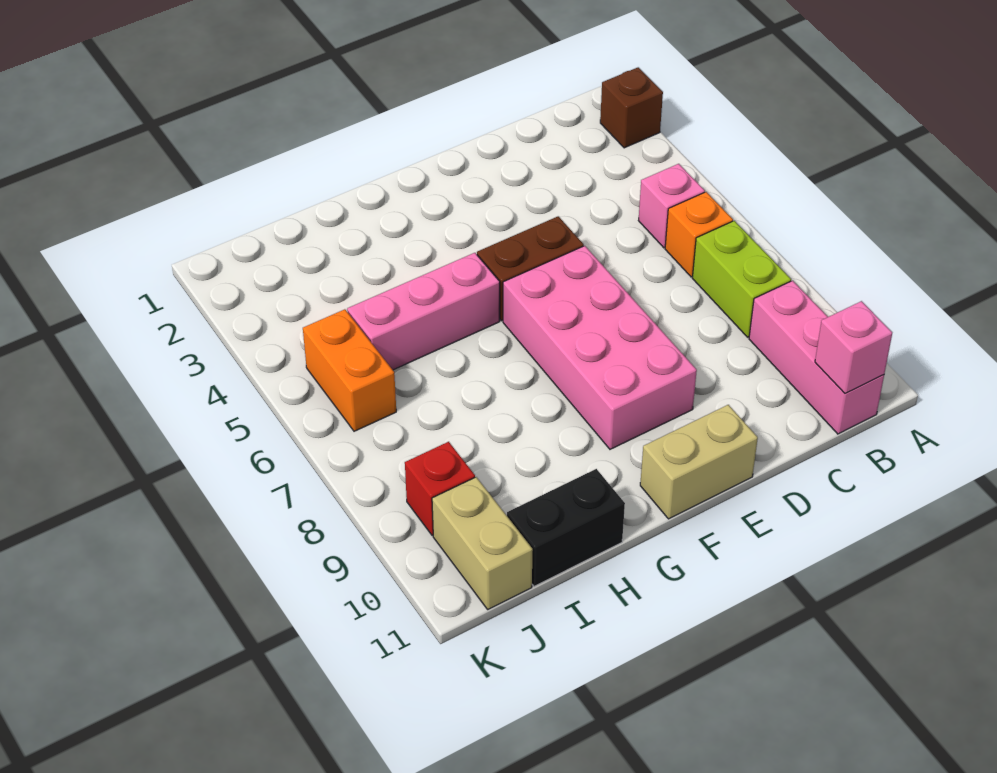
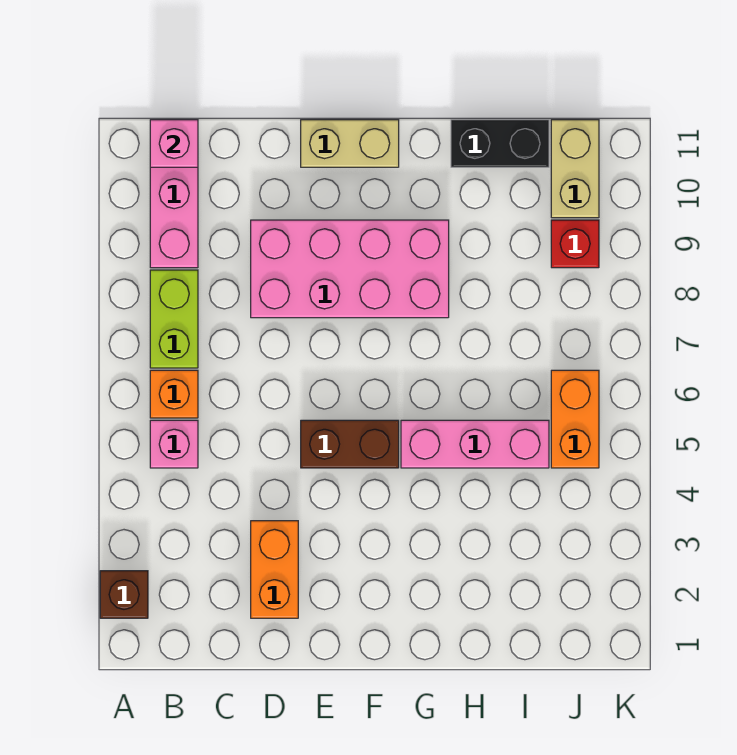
none -> orange 1x2 brick [251,521,298,618]
pink 2x4 brick [503,246,697,449] -> pink 2x4 brick turned to [251,220,449,318]

